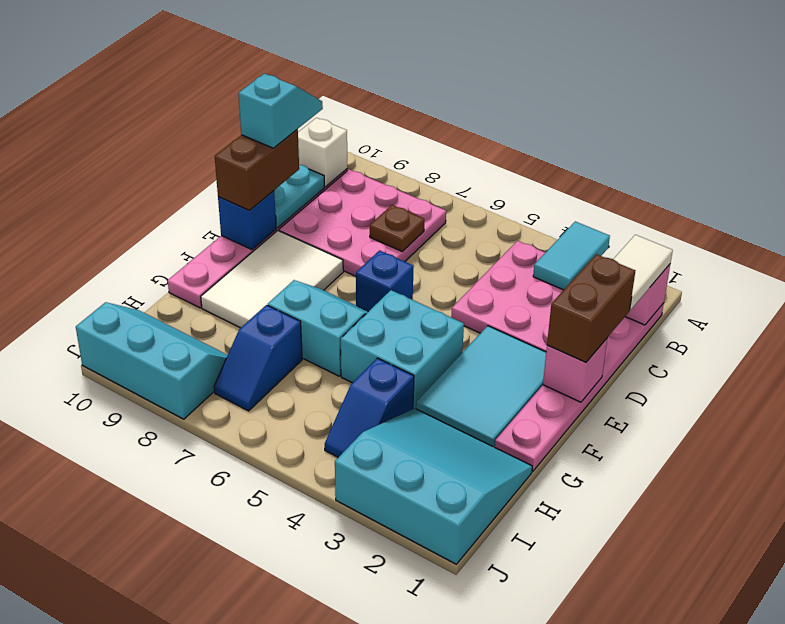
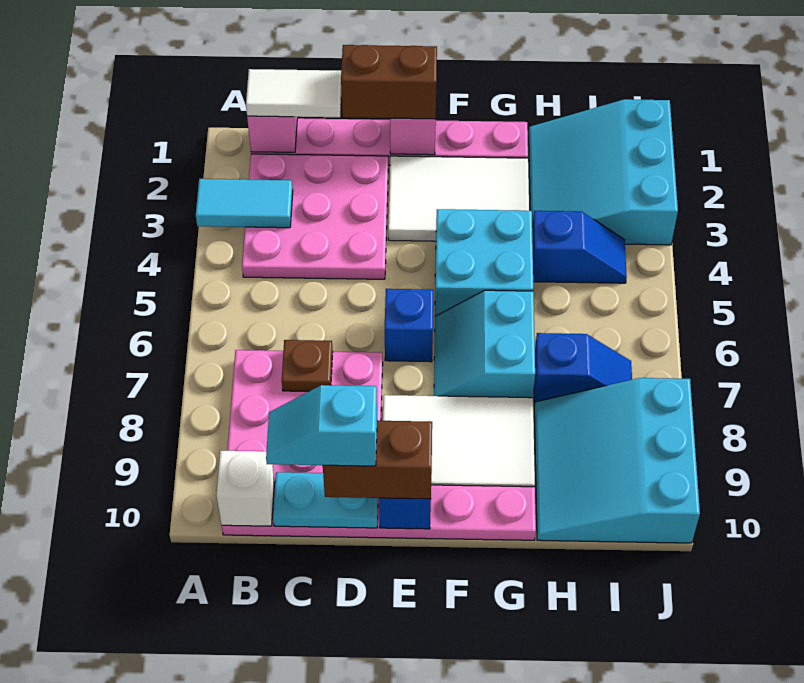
cyan 2x3 tile [416,326,546,447] -> white 2x3 tile [388,156,529,241]
cyan 2x3 slope [76,302,228,419] -> cyan 3x3 slope [534,378,700,543]

